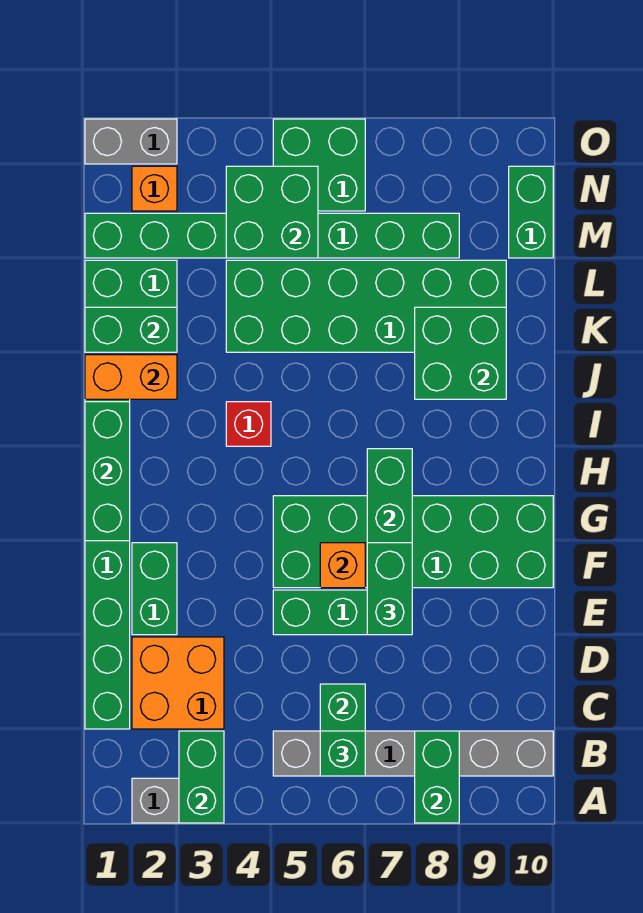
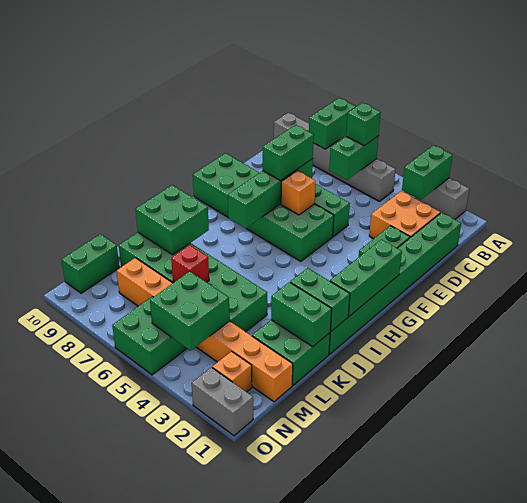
red 1x1 brick [226,402,271,446] -> red 1x1 brick moved to [171,245,209,282]
orange 1x2 brick [85,355,177,399] -> green 1x2 brick [290,268,350,331]
green 1x8 brick [85,213,459,258] -> orange 1x8 brick [117,258,293,402]

